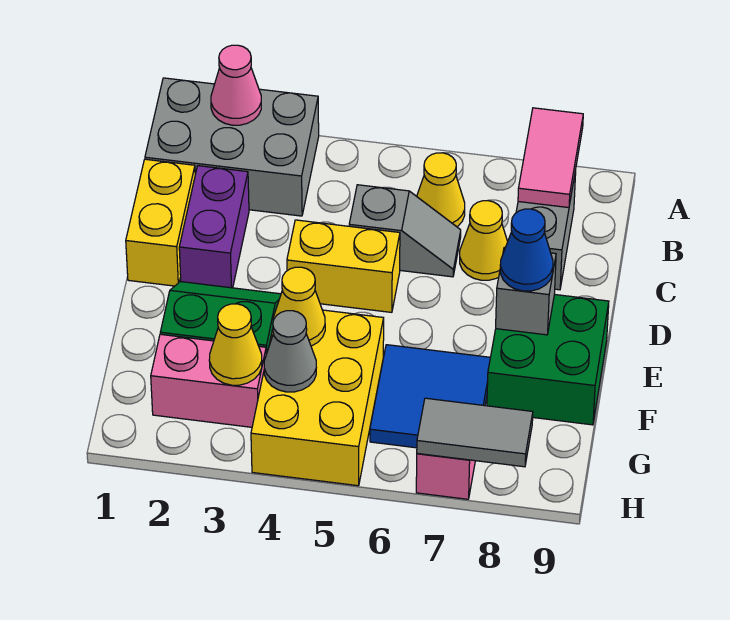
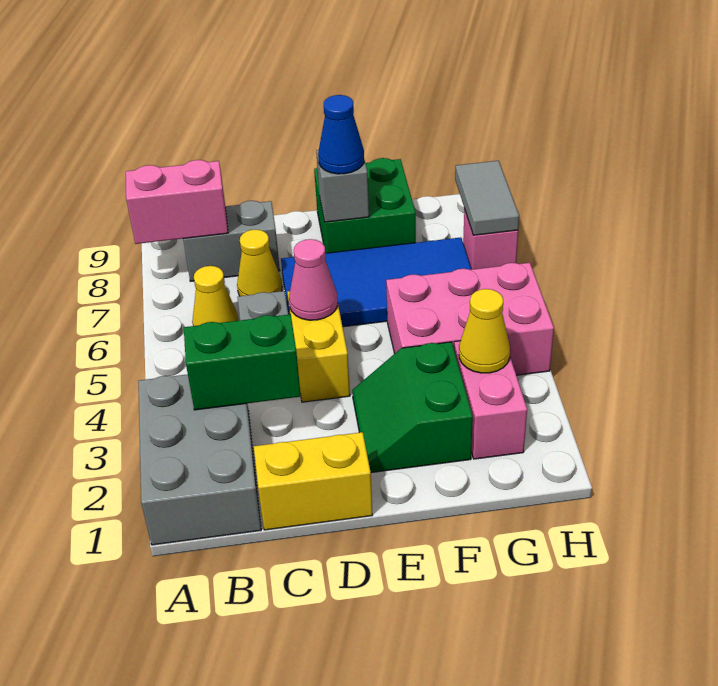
pink 1x1 cone [211,45,261,125] -> pink 1x1 cone moved to [289,239,338,320]
pink 1x2 tile [518,108,583,208] -> pink 1x2 brick [126,160,228,244]
none -> green 1x2 brick [184,314,301,410]
purple 1x2 brick [179,166,249,288] -> none
yellow 2x3 brick [251,310,384,486] -> pink 2x3 brick [386,263,554,375]
yellow 1x1 cone [273,267,325,346] -> none
blue 2x2 tile [370,345,490,448] -> blue 2x4 tile [281,238,471,327]
grey 1x1 cone [264,311,316,392] -> none

